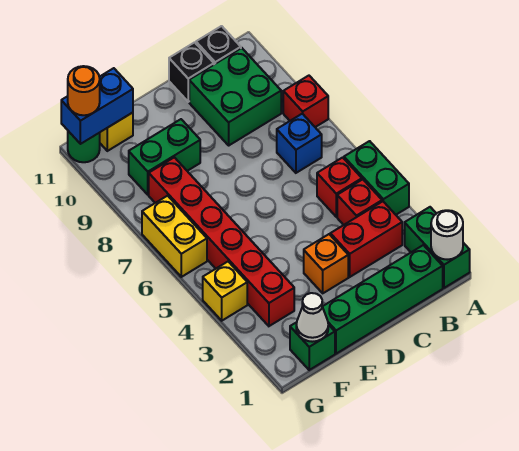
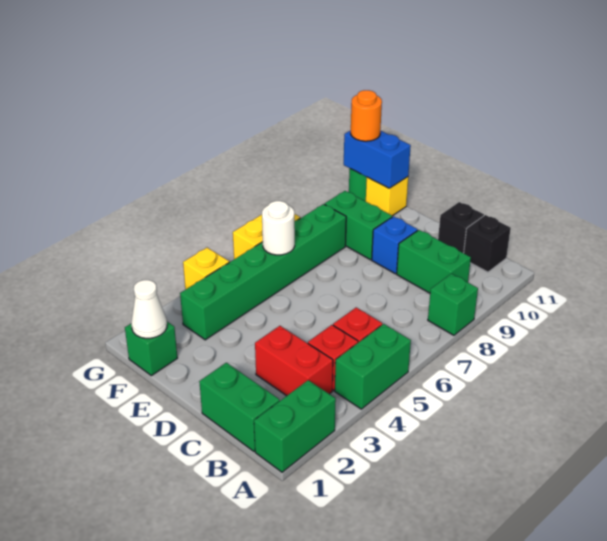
white 1x1 round brick [431,210,463,260] -> white 1x1 round brick moved to [262,201,295,255]
red 1x1 brick [283,76,328,127] -> green 1x1 brick [428,274,478,335]
green 1x4 brick [322,245,443,354] -> green 1x2 brick [199,363,280,451]
blue 1x1 brick [277,114,322,173] -> blue 1x1 brick moved to [372,216,418,274]
green 2x2 brick [189,48,281,145] -> green 1x2 brick [397,230,471,293]
orange 1x1 brick [304,234,348,293] -> none
red 1x6 brick [149,157,294,326] -> green 1x6 brick [180,204,346,340]

